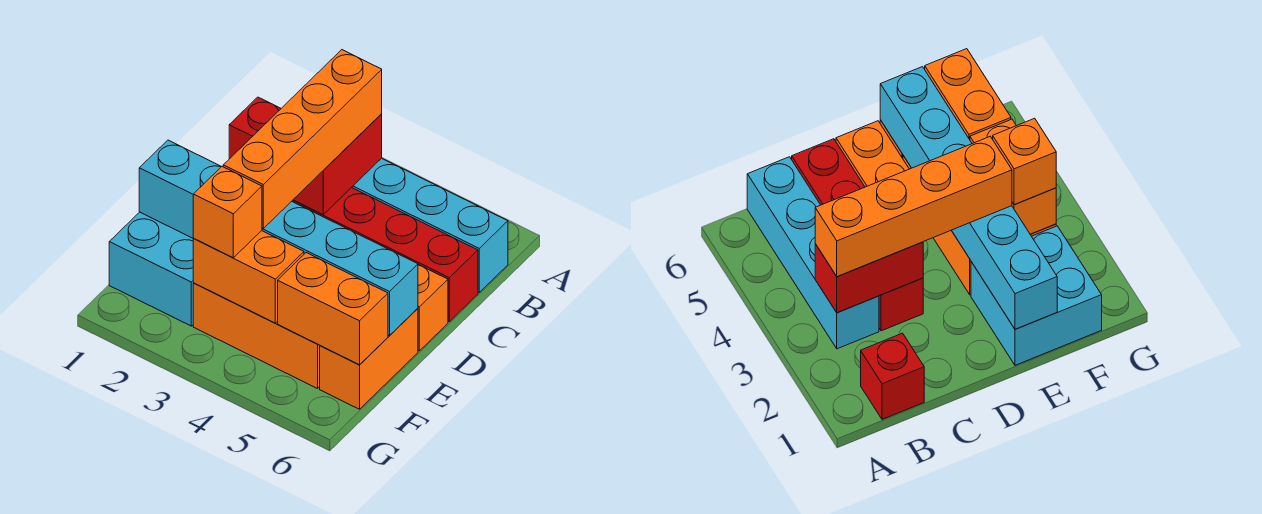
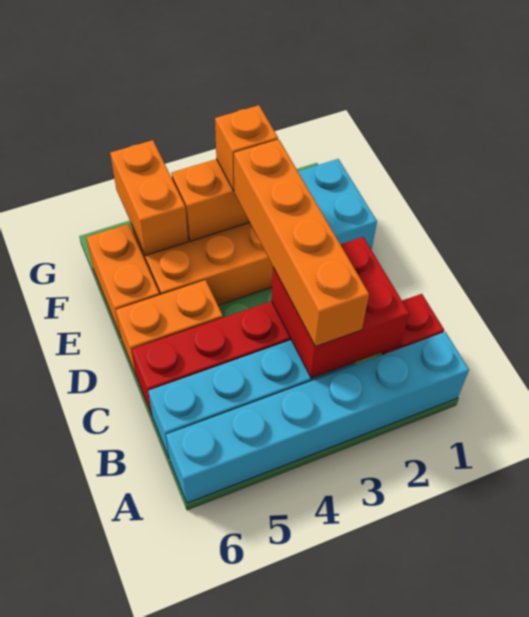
red 1x2 brick [293,114,382,215] -> red 2x2 brick [271,237,409,378]
cyan 1x6 brick [139,140,418,336] -> cyan 1x6 brick moved to [166,332,469,503]
orange 1x2 brick [278,253,388,365] -> orange 1x2 brick turned to [110,140,188,256]

